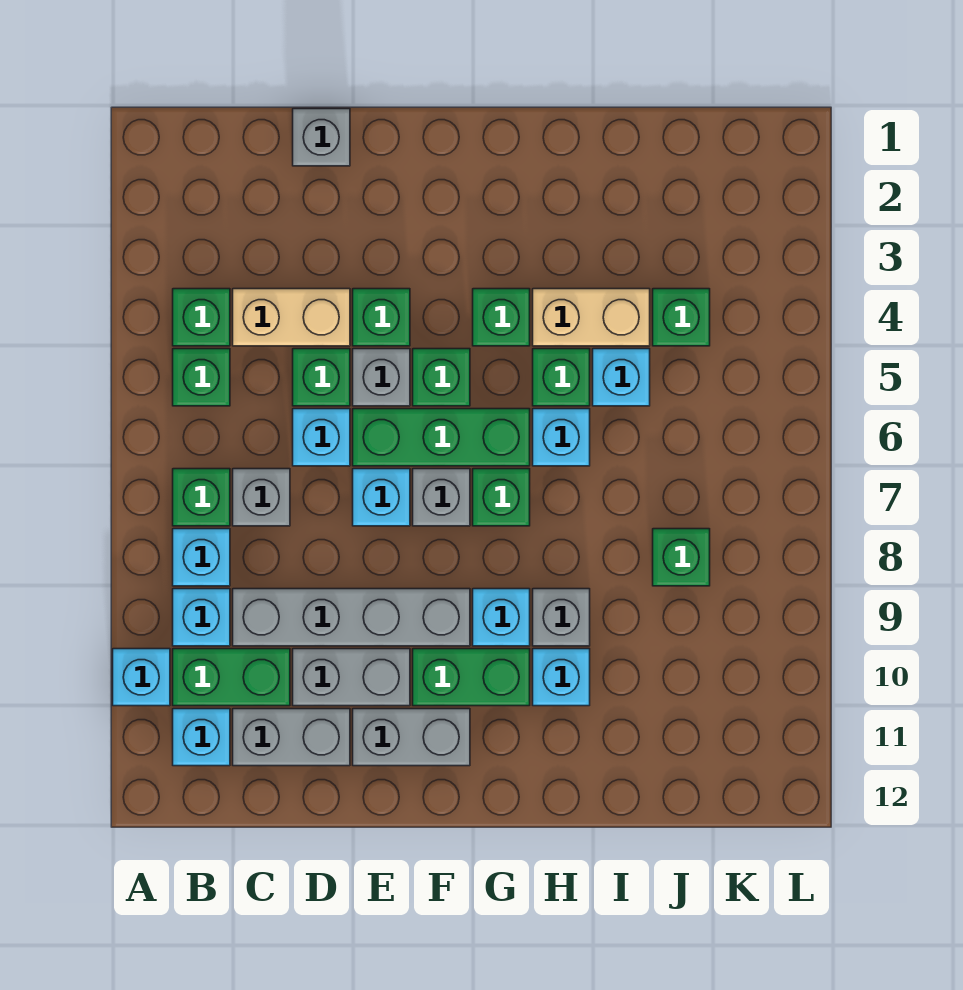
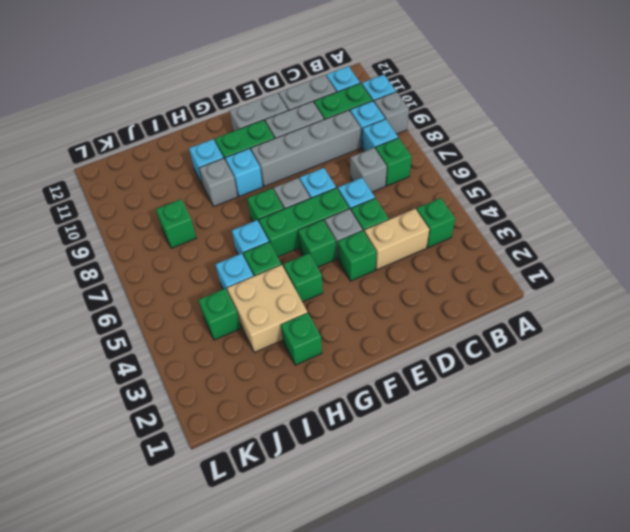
green 1x1 brick [173,349,230,406] -> green 1x1 brick moved to [281,313,322,365]
grey 1x1 brick [293,109,350,166] -> grey 1x1 brick moved to [374,92,409,134]
tan 1x2 brick [533,289,650,346] -> tan 2x2 brick [227,265,307,352]

